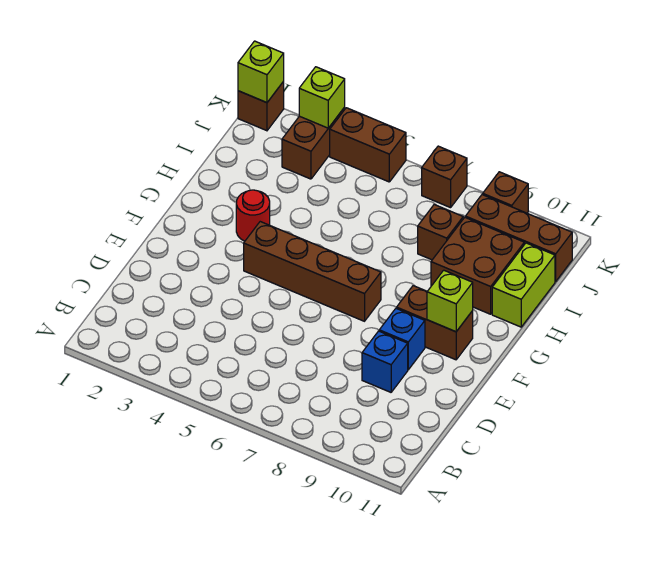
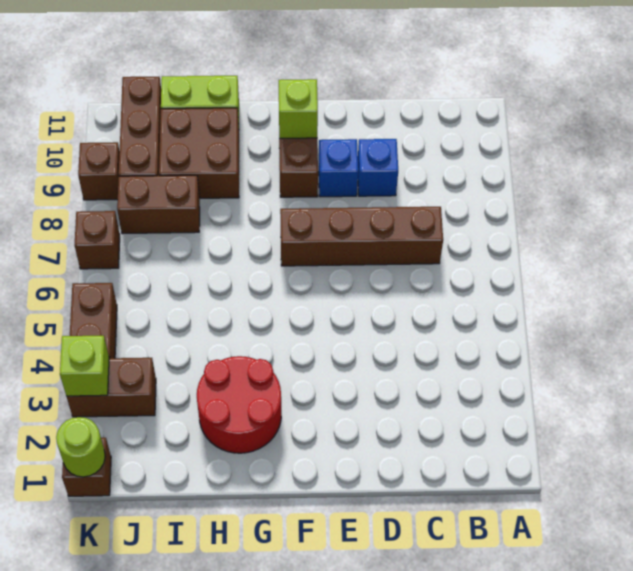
brown 1x4 brick [244,222,381,321] -> brown 1x4 brick turned to [280,207,443,266]
red 1x1 round brick [236,190,270,241] -> red 2x2 round brick [197,356,281,453]
brown 1x1 brick [418,205,463,260] -> brown 1x2 brick [117,175,200,234]
lime 1x1 brick [238,41,284,103] -> lime 1x1 round brick [56,417,105,477]

